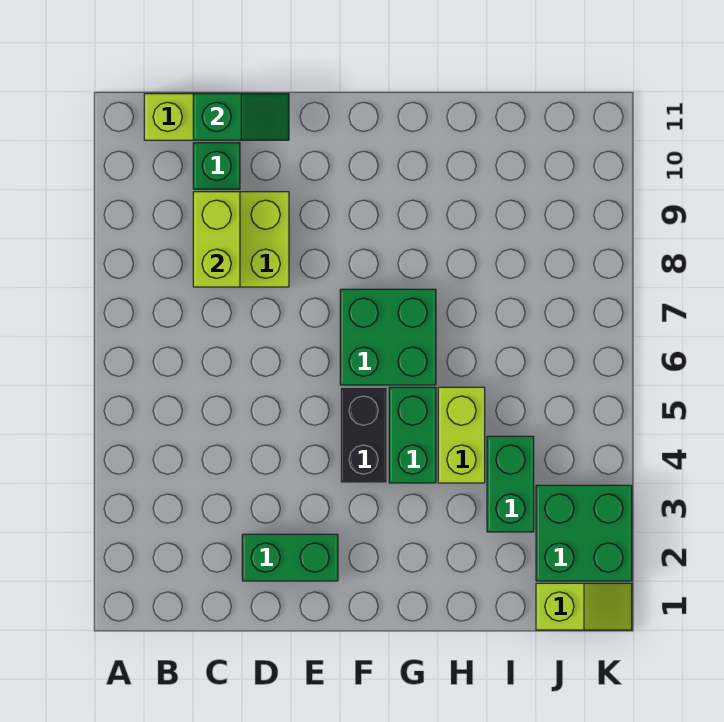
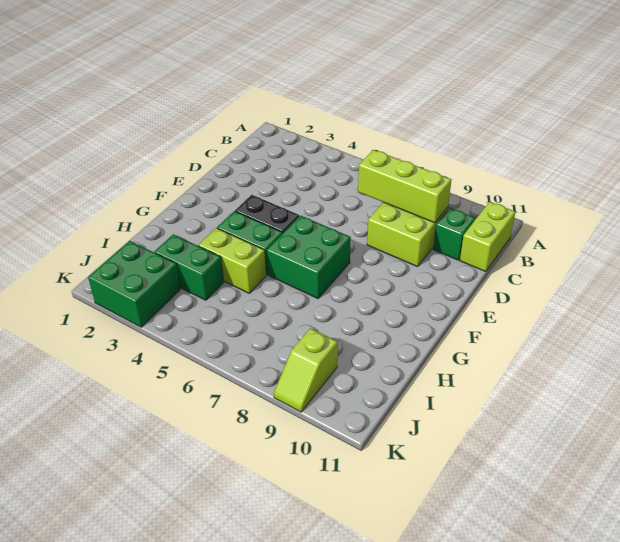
lime 1x2 brick [193,192,240,287] -> lime 1x3 brick [358,150,451,223]
green 1x2 slope [193,94,289,140] -> none
green 1x2 brick [242,534,338,581] -> none
lime 1x2 slope [536,583,632,630] -> lime 1x2 slope moved to [274,328,338,412]

